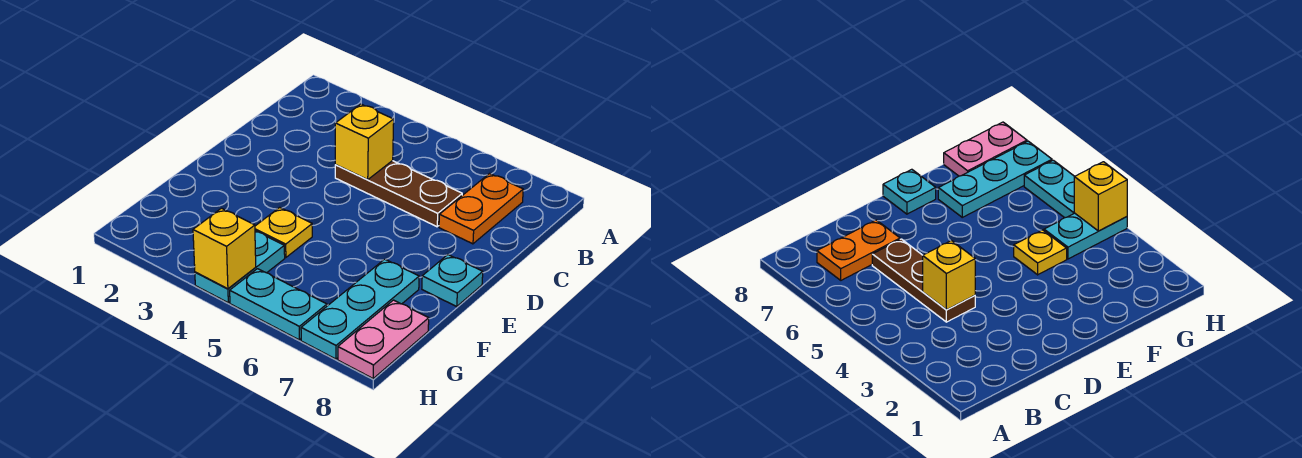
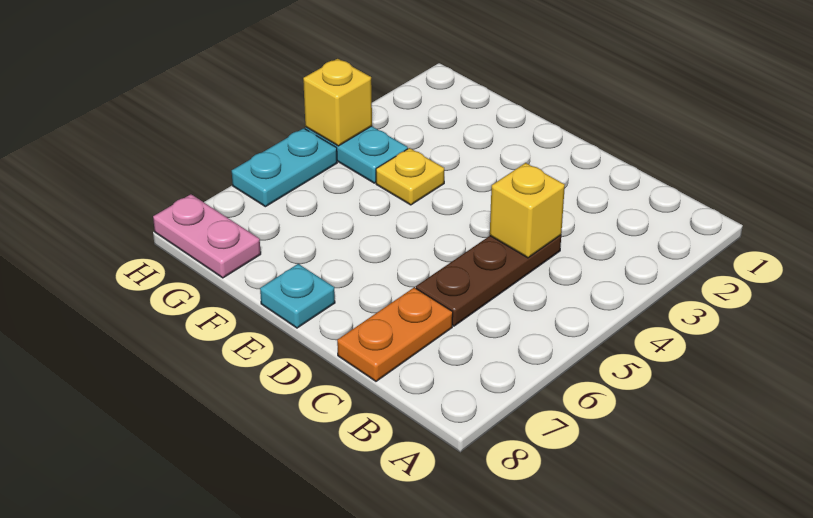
orange 1x2 plate [439,174,523,244] -> orange 1x2 plate turned to [337,288,453,381]
cyan 1x3 plate [301,259,419,359] -> none

